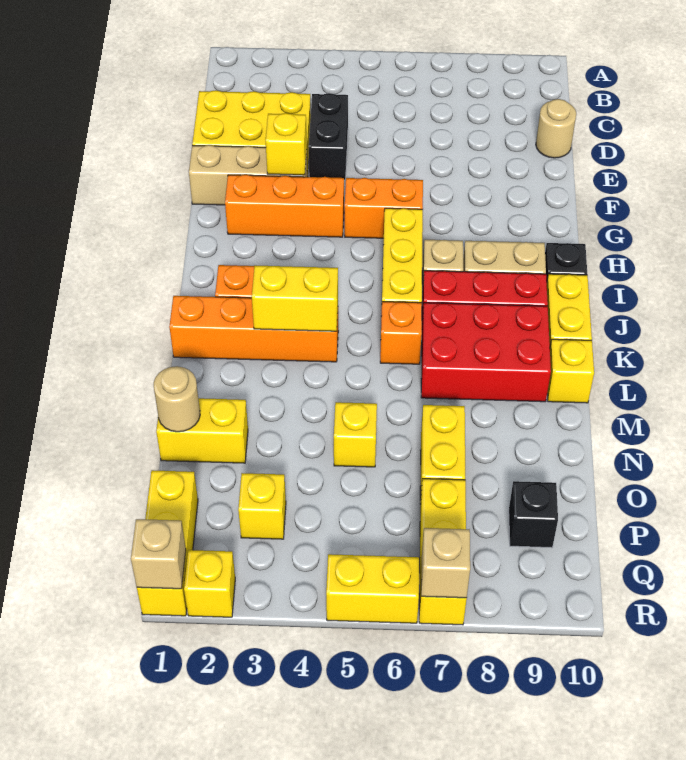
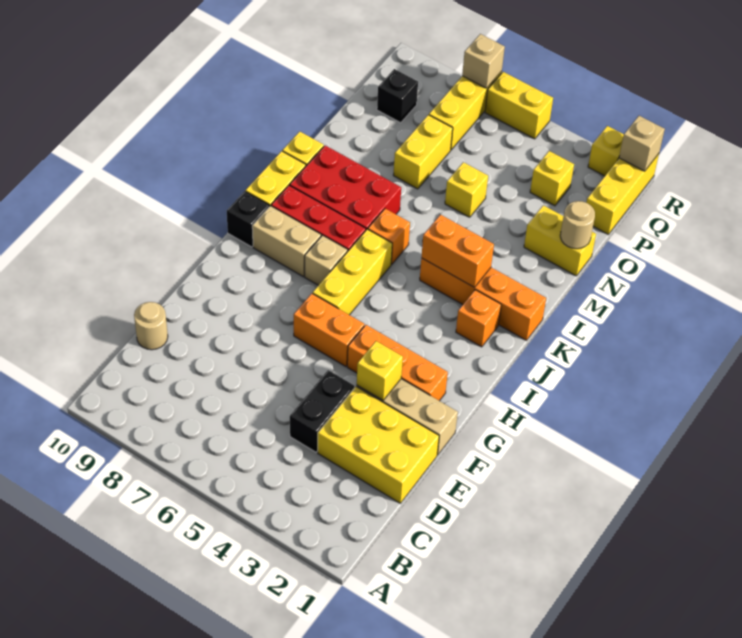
yellow 1x2 brick [252,265,338,331] -> orange 1x2 brick [421,215,494,288]

